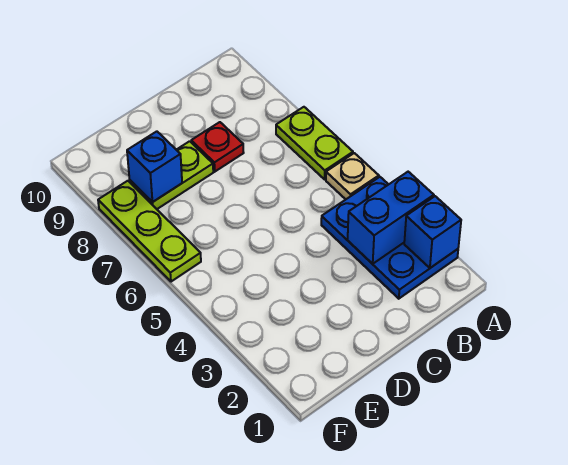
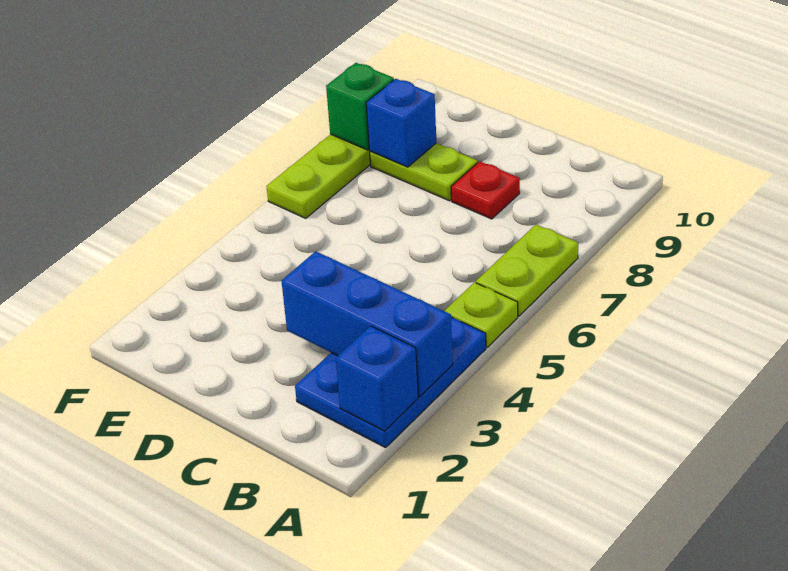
blue 1x2 brick [348,172,434,264] -> blue 1x3 brick [282,251,453,396]
tan 1x1 plate [326,153,379,199] -> lime 1x1 plate [445,282,518,347]
none -> green 1x1 brick [326,63,394,150]

